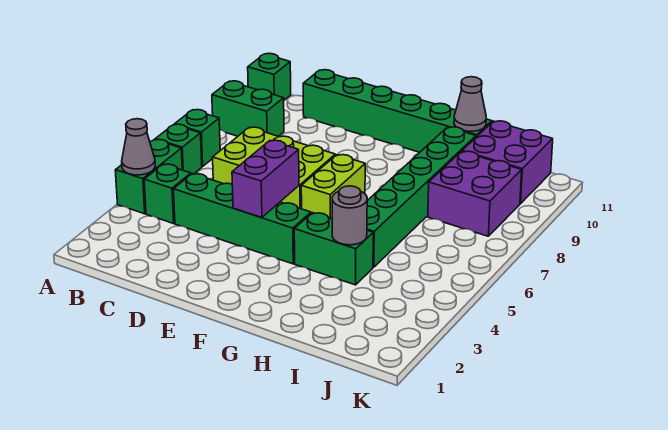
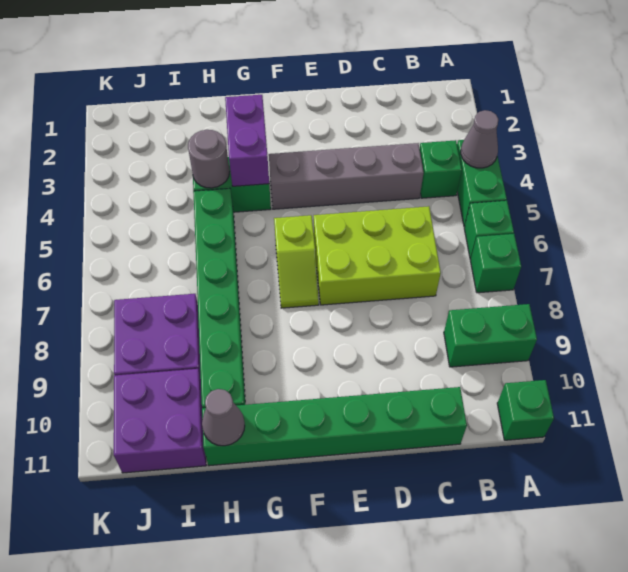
green 1x4 brick [174,174,311,264] -> grey 1x4 brick [269,143,423,209]
purple 1x2 brick [232,140,299,218] -> purple 1x2 brick moved to [225,95,269,186]
lime 1x2 brick [301,155,365,219] -> lime 1x2 slope [274,215,319,308]

